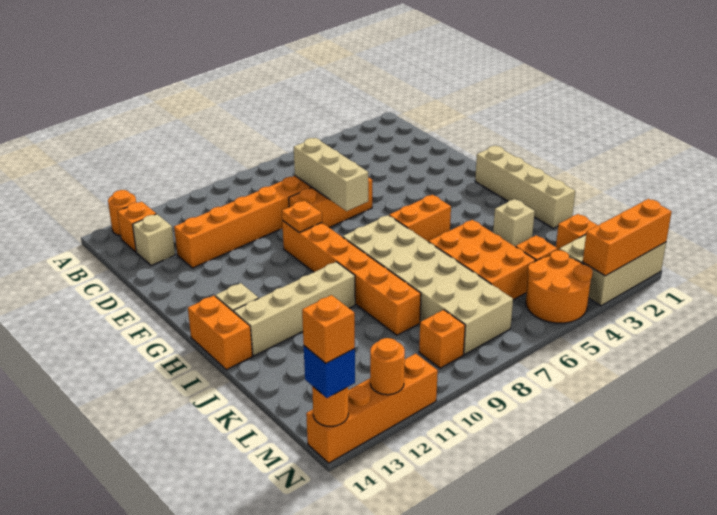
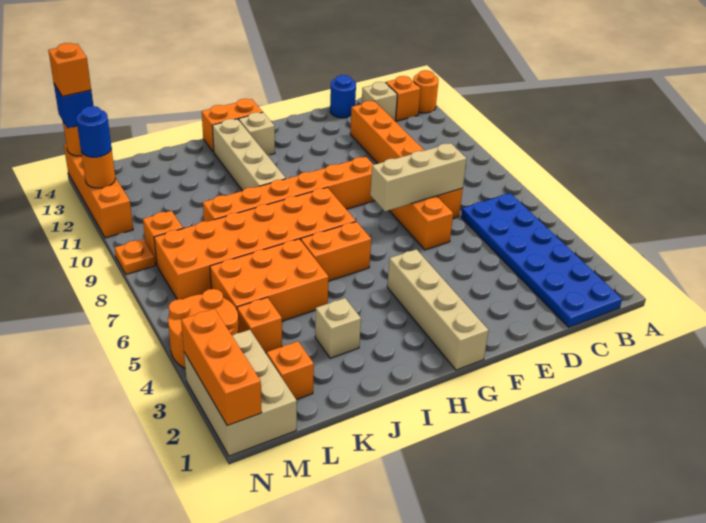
none -> blue 2x6 plate [461,193,622,327]
none -> blue 1x1 round brick [330,75,356,118]
orange 1x1 plate [282,201,322,232] -> orange 1x1 plate moved to [115,239,155,275]
tan 1x4 brick [475,146,575,228] -> tan 1x4 brick turned to [387,249,489,370]
orange 1x2 brick [389,195,451,242] -> orange 1x2 brick turned to [301,222,371,281]
tan 2x6 brick [343,215,513,354] -> orange 2x6 brick [154,188,356,299]
none -> blue 1x1 round brick [76,106,112,157]

